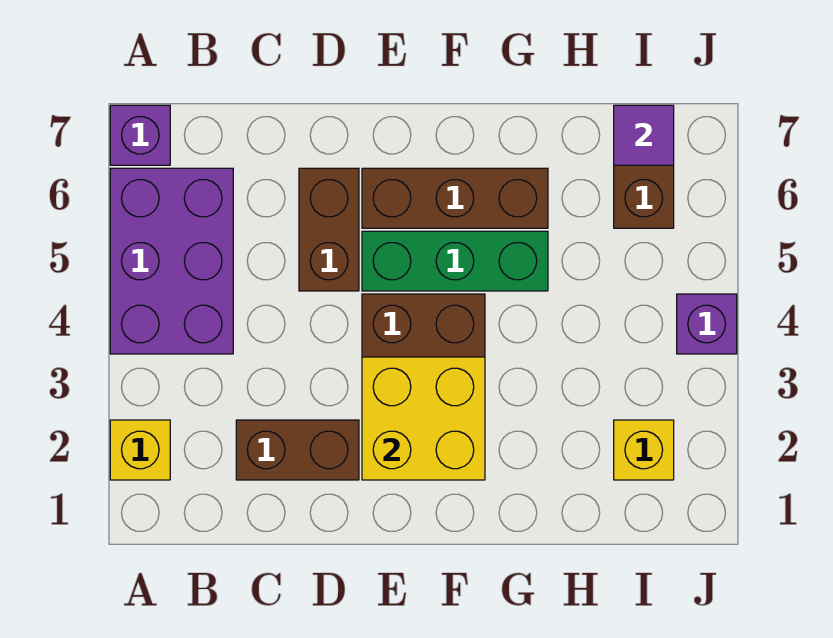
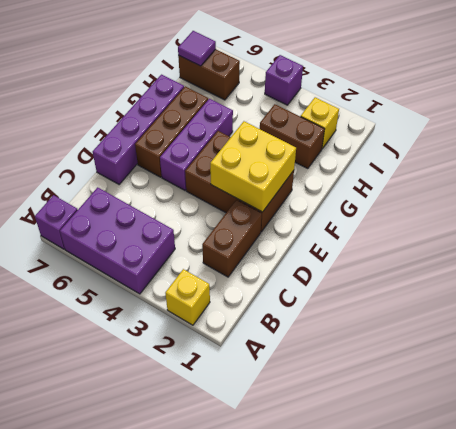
brown 1x2 brick [299,168,359,291] -> brown 1x2 brick moved to [260,104,325,169]
none -> purple 1x4 brick [93,75,184,184]
green 1x3 brick [362,231,548,291] -> purple 1x3 brick [160,99,233,190]

